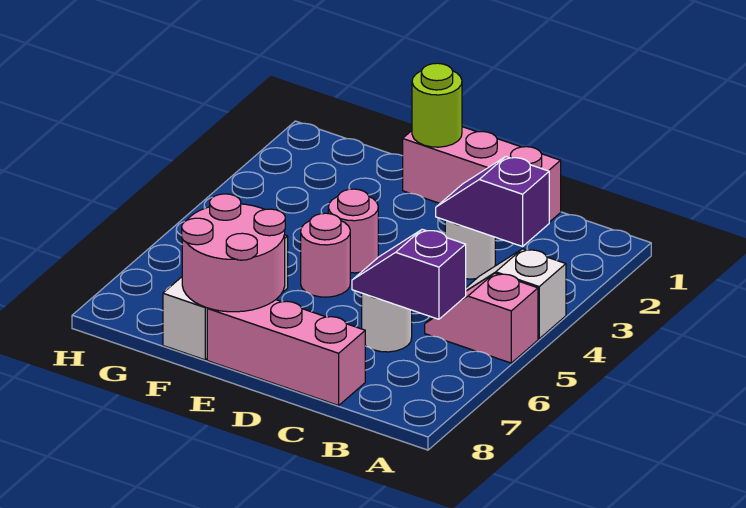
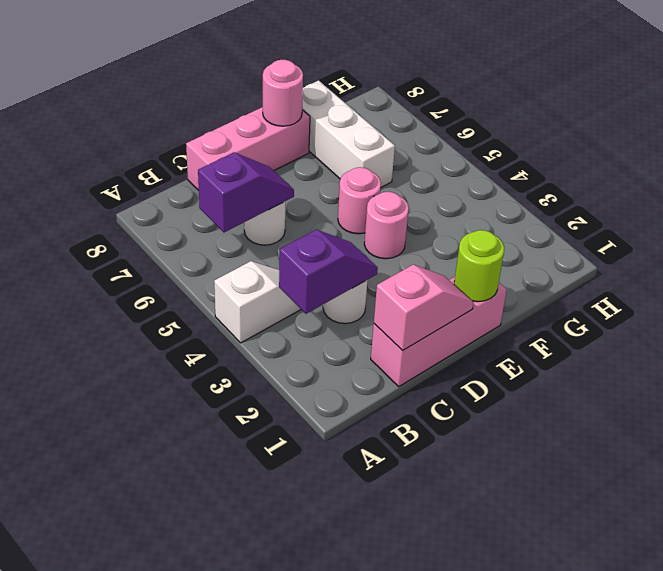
pink 1x2 slope [425,273,538,363] -> pink 1x2 slope moved to [374,265,474,351]
pink 2x2 round brick [182,194,285,312] -> pink 1x1 round brick [263,60,303,126]

